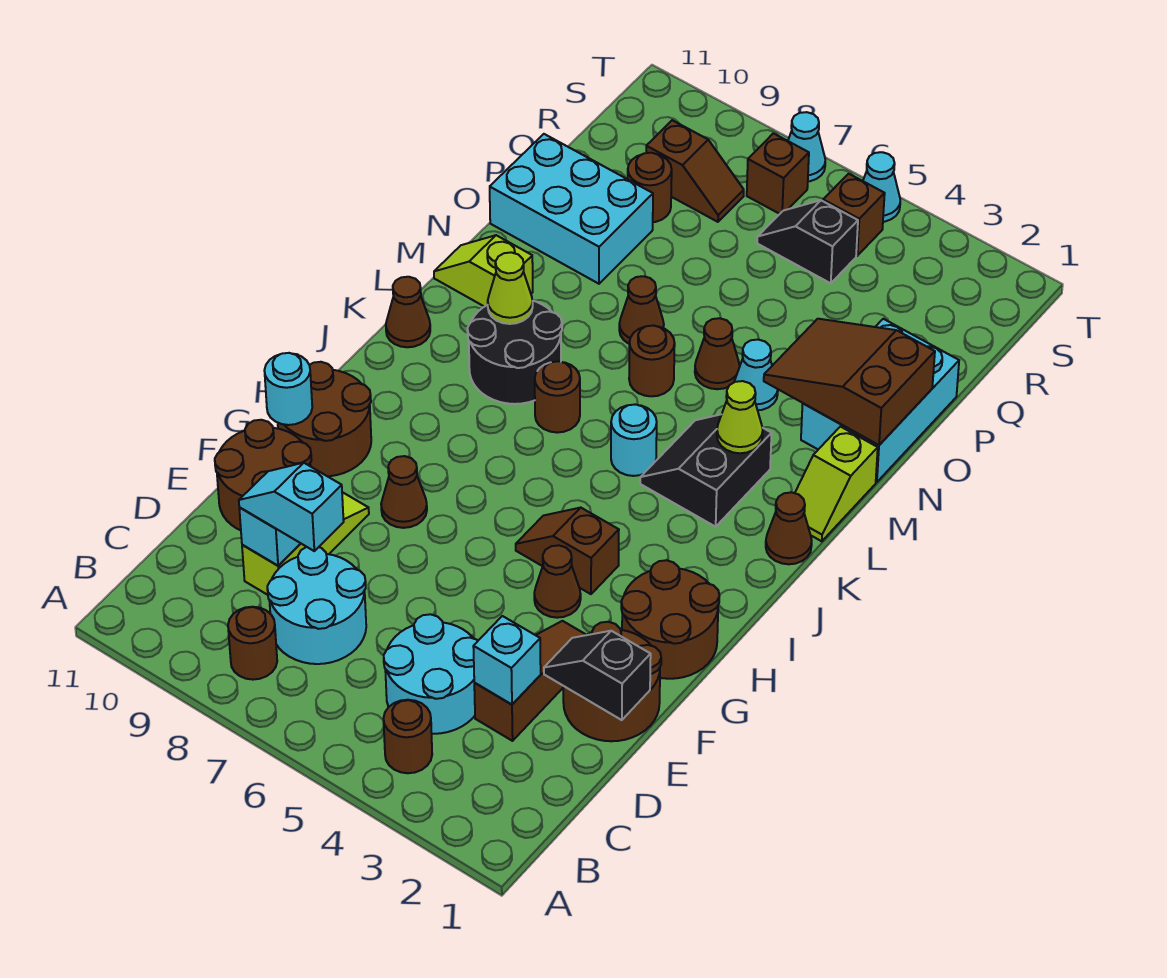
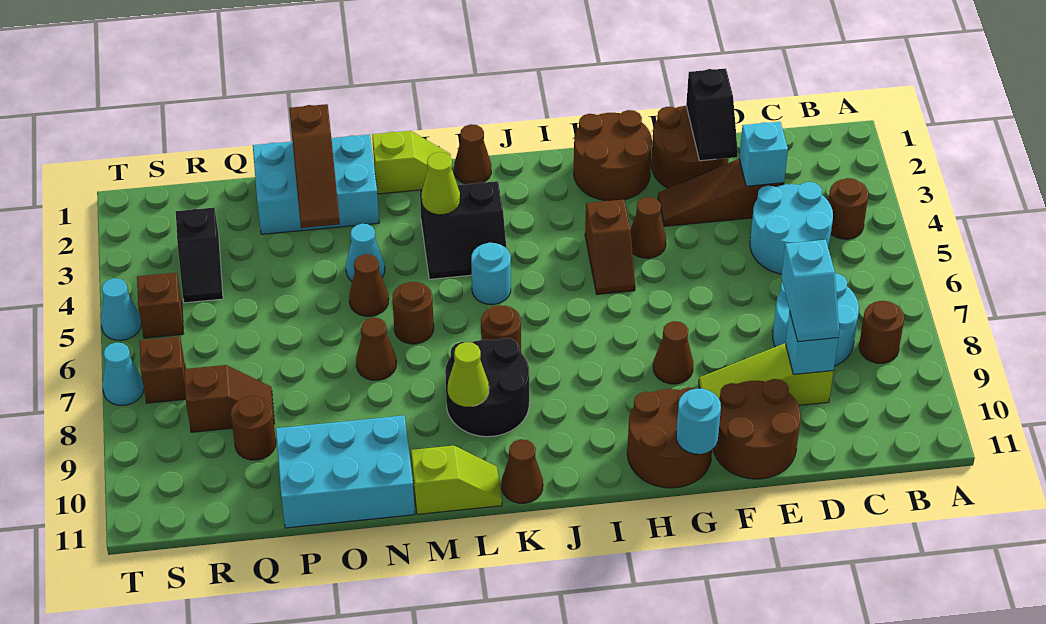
lime 1x2 slope [434,235,533,307] -> lime 1x2 slope turned to [411,445,502,514]
brown 2x3 slope [764,319,935,445] -> brown 1x3 slope [289,104,340,228]
cyan 2x3 brick [490,134,653,284] -> cyan 2x3 brick turned to [276,415,415,528]
black 1x2 slope [757,200,858,283] -> black 1x2 slope moved to [176,208,223,303]
brown 1x2 slope [646,120,744,222] -> brown 1x2 slope turned to [184,365,274,432]

